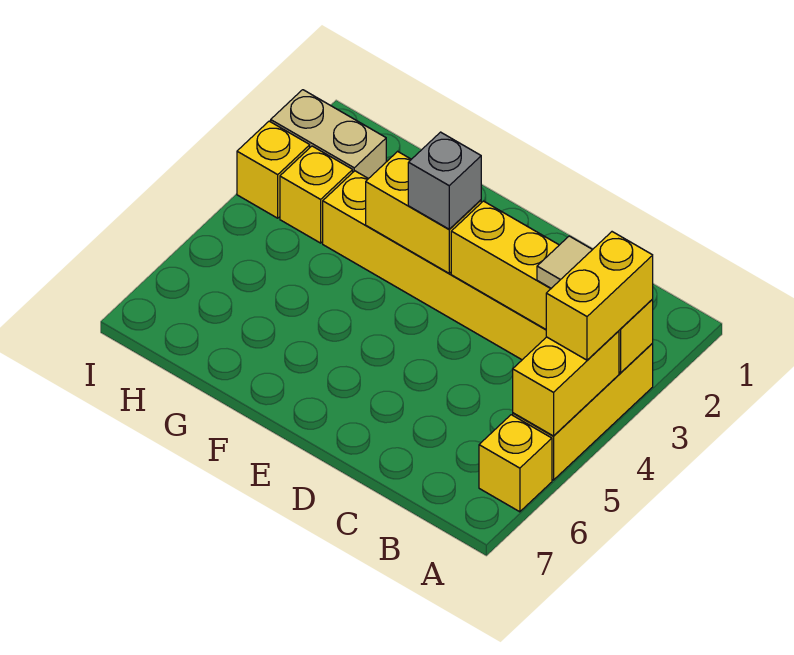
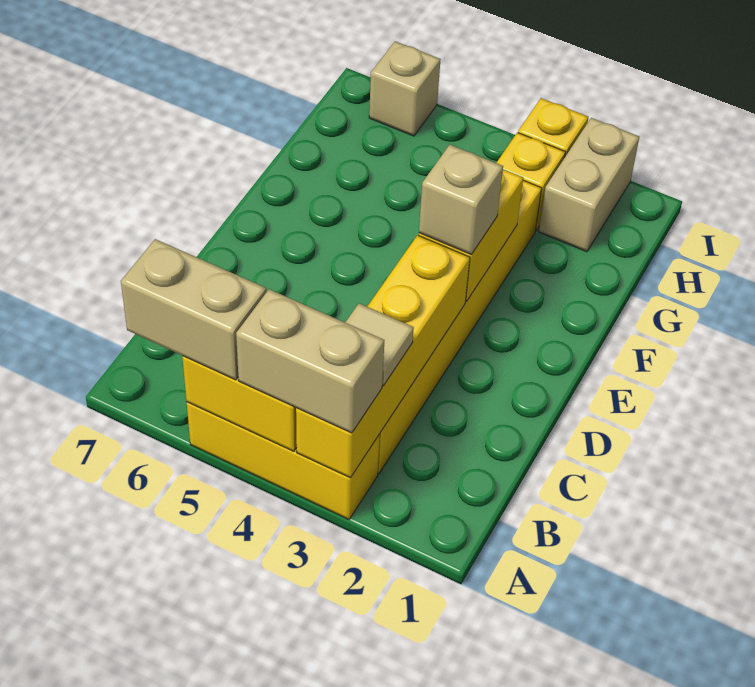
yellow 1x2 brick [546,232,653,360] -> tan 1x2 brick [236,289,384,433]
none -> tan 1x2 brick [121,239,266,380]
yellow 1x1 brick [479,415,552,512] -> none
grey 1x1 brick [408,132,481,229] -> tan 1x1 brick [419,145,503,254]
none -> tan 1x1 brick [369,41,441,136]

